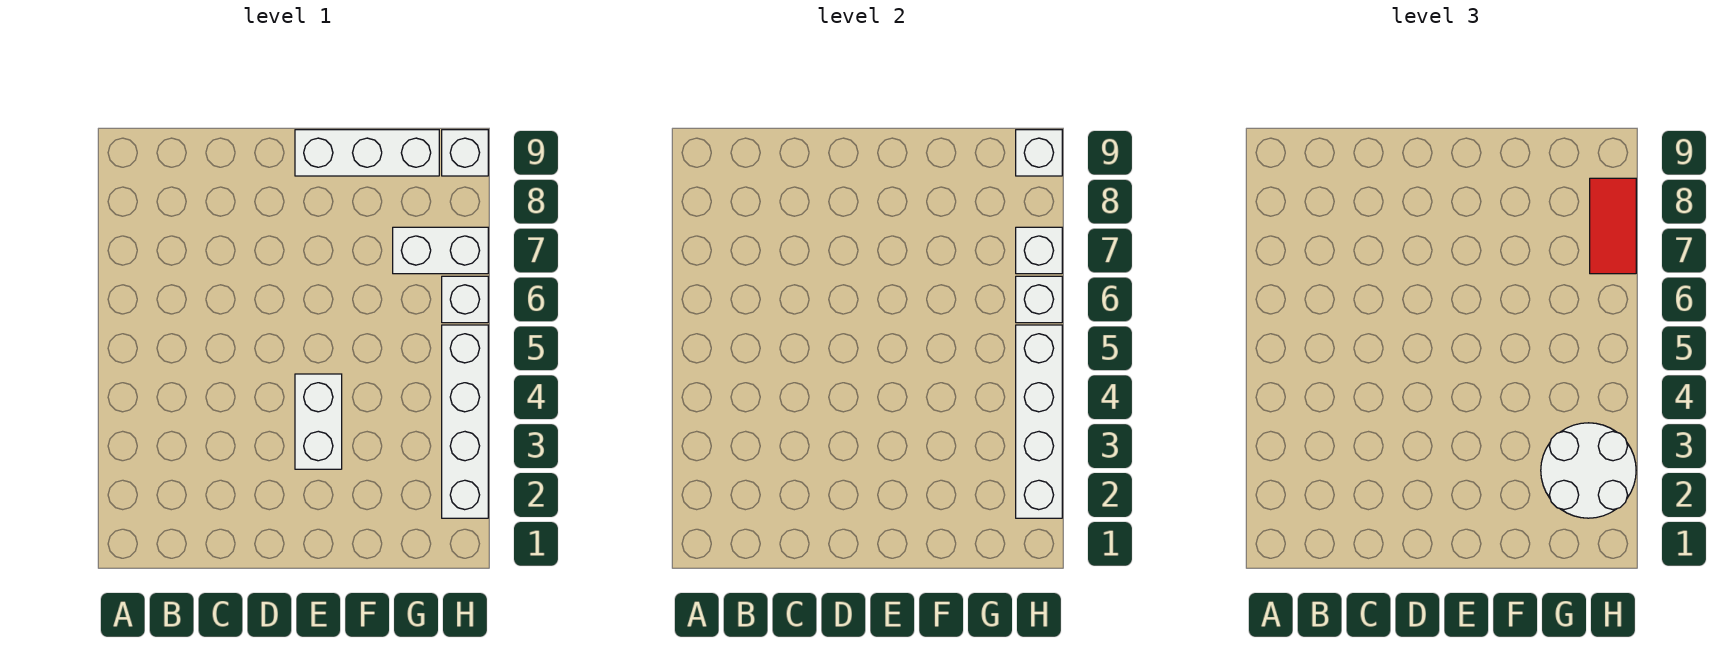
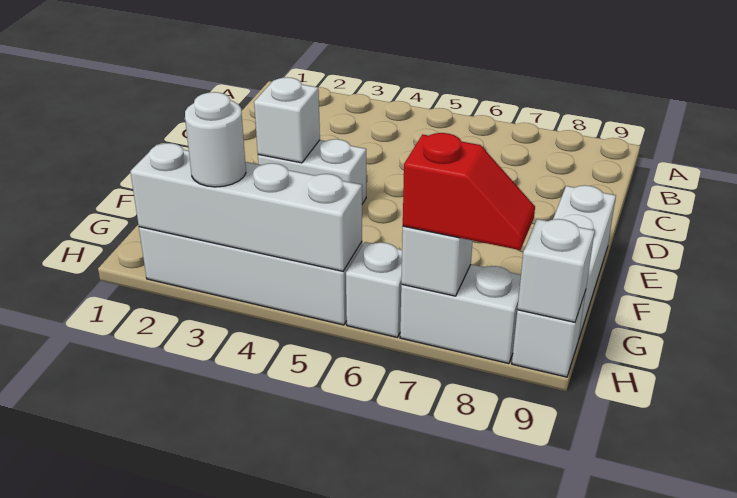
white 2x2 round brick [1541,423,1636,518] -> white 1x1 round brick [185,92,246,187]
white 1x2 brick [393,227,488,274] -> white 1x2 brick turned to [400,264,521,364]
white 1x1 brick [1016,276,1062,323] -> white 1x1 brick moved to [254,77,320,163]
red 1x2 tile [1590,178,1636,274] -> red 1x2 slope [403,133,535,250]

